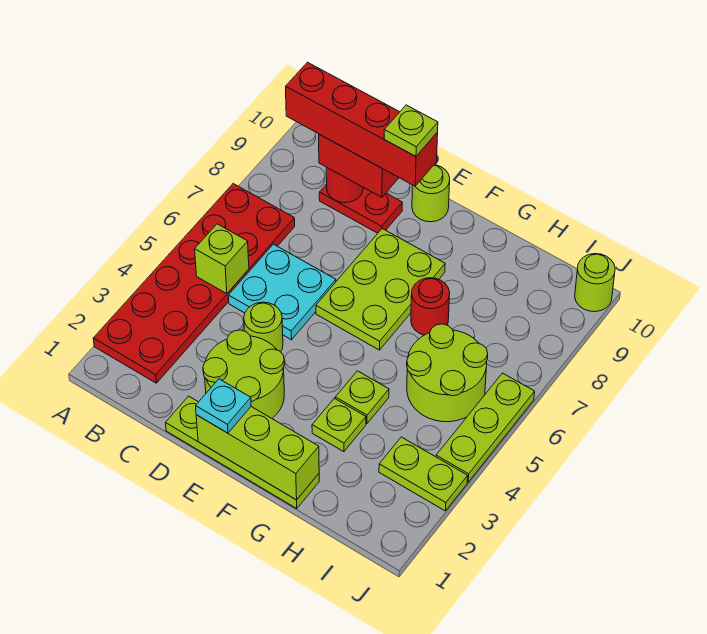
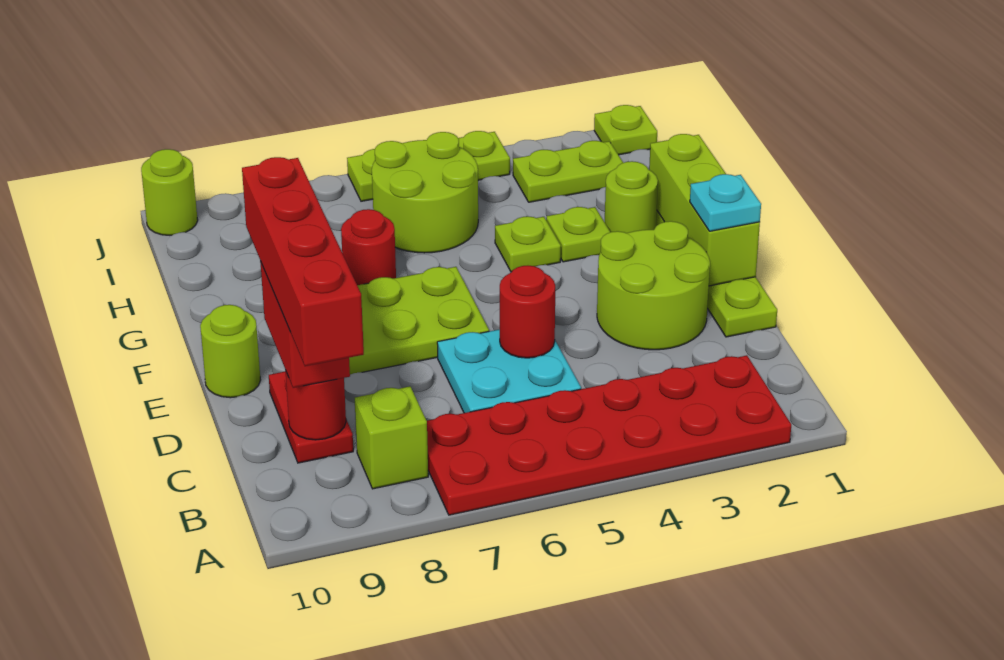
lime 1x1 brick [195,224,249,294] -> lime 1x1 brick moved to [355,386,428,489]
lime 1x1 round brick [244,302,283,352] -> lime 1x1 round brick moved to [605,161,658,233]
none -> red 1x1 round brick [500,266,555,358]
lime 1x1 plate [384,105,438,156] -> lime 1x1 plate moved to [594,105,657,155]
lime 1x2 plate [379,437,468,511] -> lime 1x2 plate turned to [513,141,623,202]

